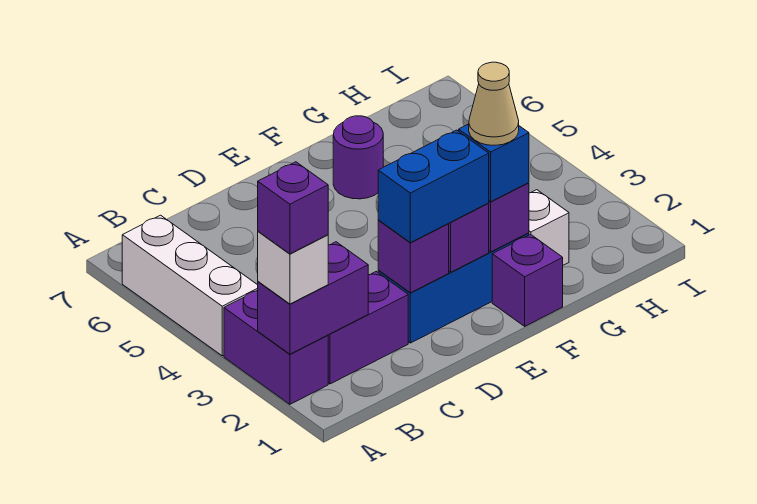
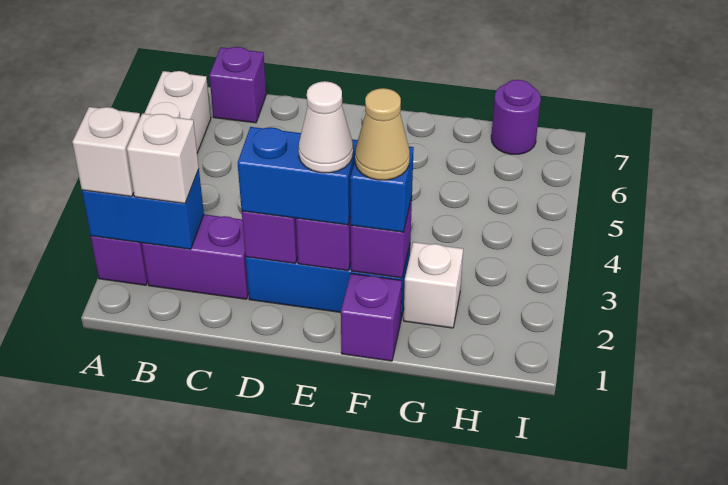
purple 1x2 brick [258,242,368,354] -> blue 1x2 brick [82,169,204,249]
purple 1x1 brick [258,162,328,254] -> purple 1x1 brick moved to [209,47,266,123]
none -> white 1x1 brick [127,113,199,203]
none -> white 1x1 cone [299,81,353,173]
purple 1x1 round brick [333,116,383,199] -> purple 1x1 round brick moved to [491,80,541,154]

